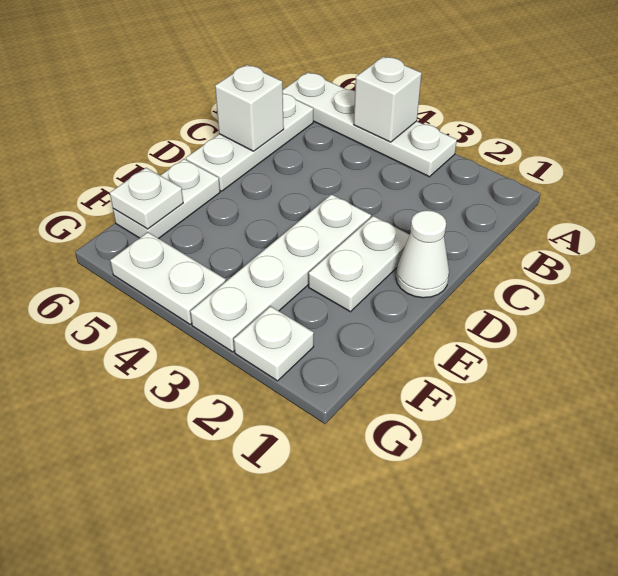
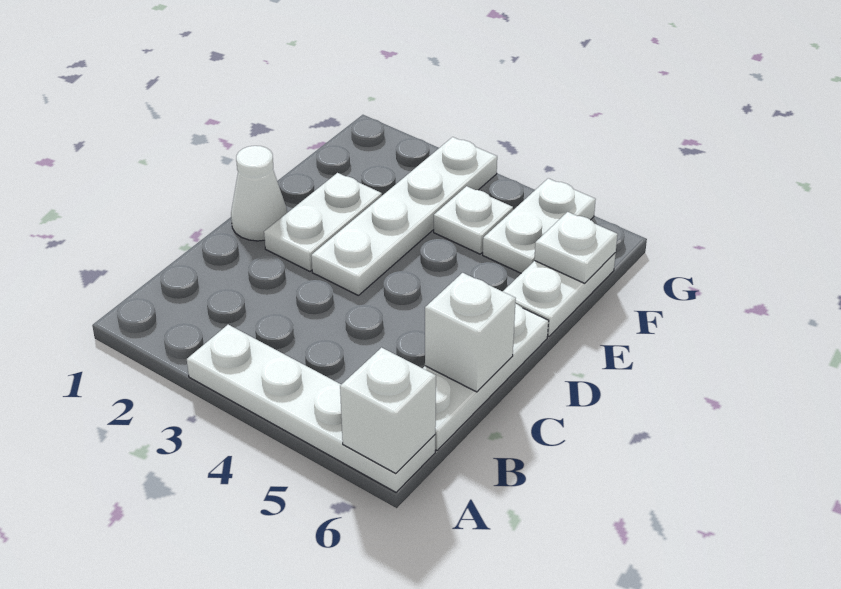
white 1x1 brick [354,57,422,142] -> white 1x1 brick moved to [340,348,436,474]
white 1x1 plate [234,306,314,381] -> white 1x1 plate moved to [434,186,513,254]
white 1x2 plate [110,232,226,324] -> white 1x2 plate turned to [483,178,596,273]

